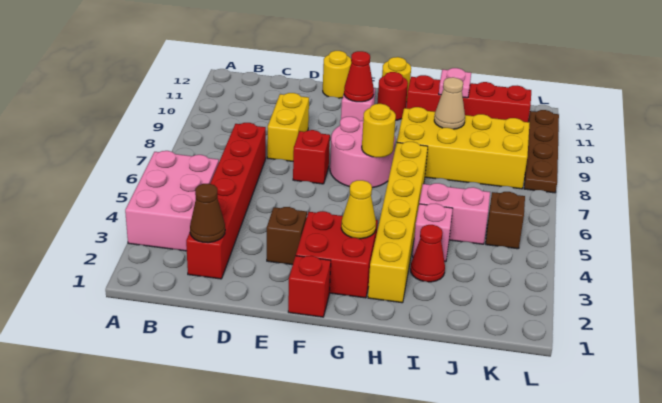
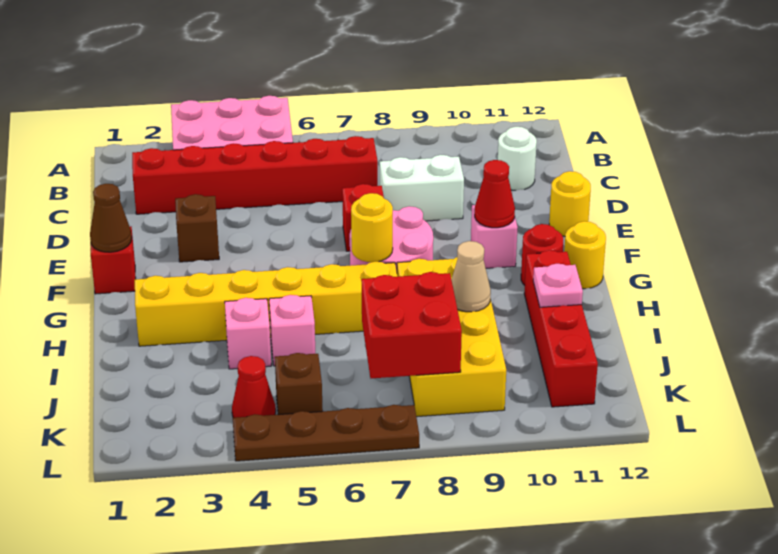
brown 1x1 cone [190,184,225,243] -> brown 1x1 cone moved to [90,184,132,252]
none -> white 1x1 round brick [498,127,537,190]
yellow 1x2 brick [267,93,309,161] -> white 1x2 brick [380,155,464,221]
red 2x2 brick [296,211,378,298] -> red 2x2 brick moved to [361,272,462,378]
yellow 1x1 cone [341,180,376,239] -> none
red 1x1 cone [411,225,445,282] -> red 1x1 cone moved to [232,356,276,418]
pink 1x2 brick [419,183,490,244] -> pink 1x1 brick [269,295,316,366]
brown 1x4 plate [524,110,559,193] -> brown 1x4 plate moved to [233,405,419,461]

